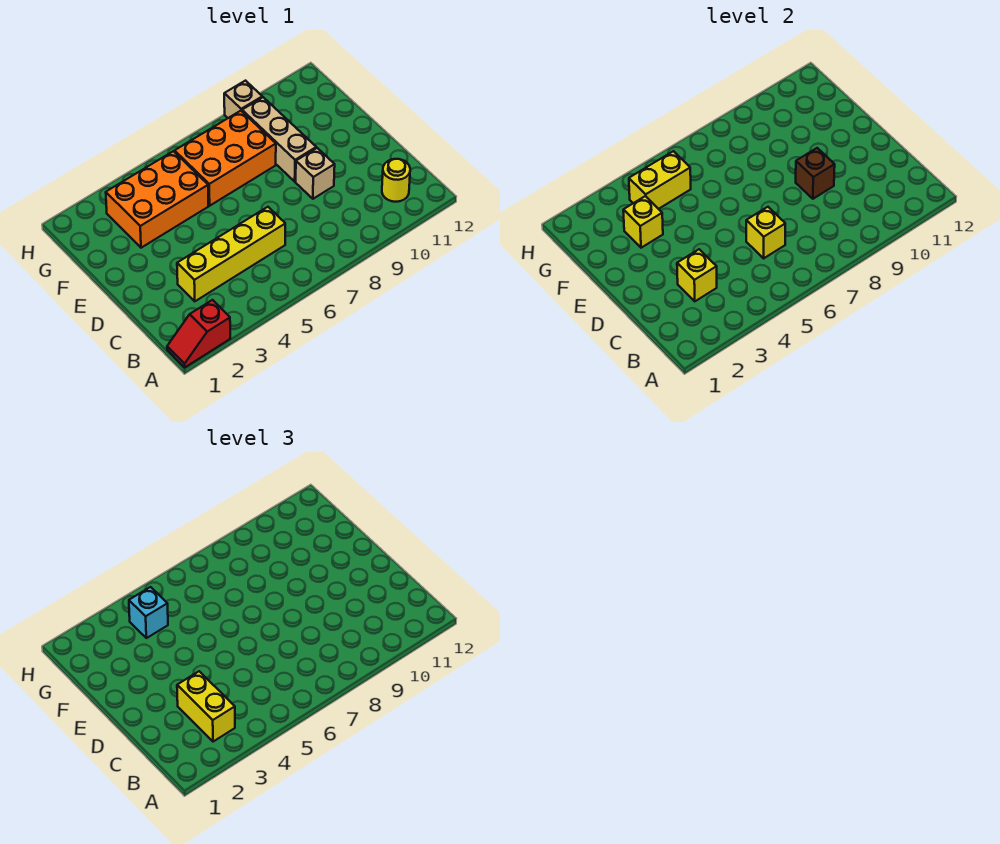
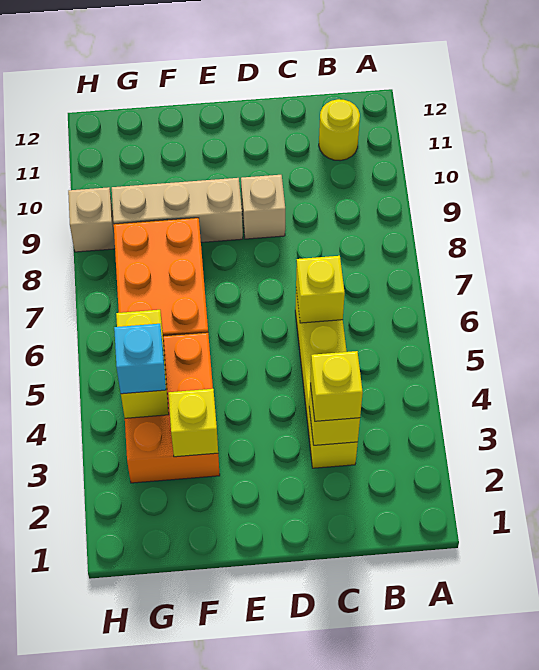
red 1x2 slope [167,300,230,367] -> none
yellow 1x2 brick [177,671,235,742] -> yellow 1x1 brick [310,351,363,421]
brown 1x1 brick [796,148,835,199] -> none

